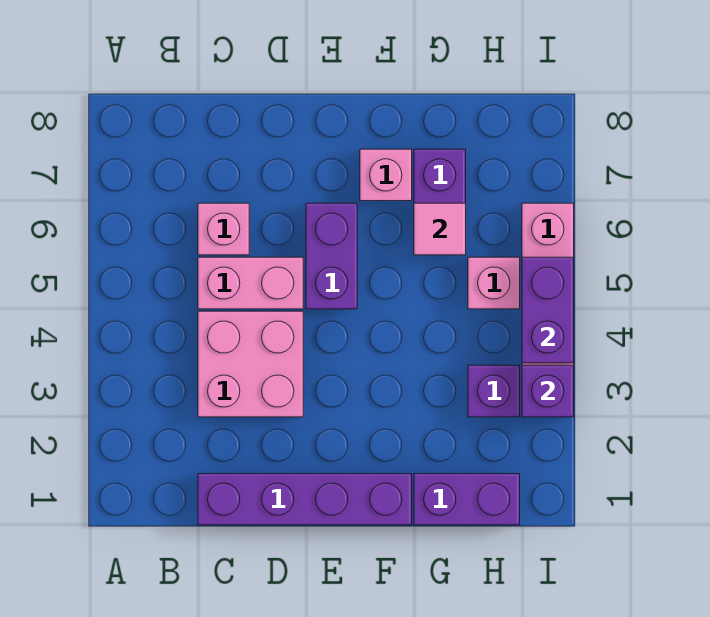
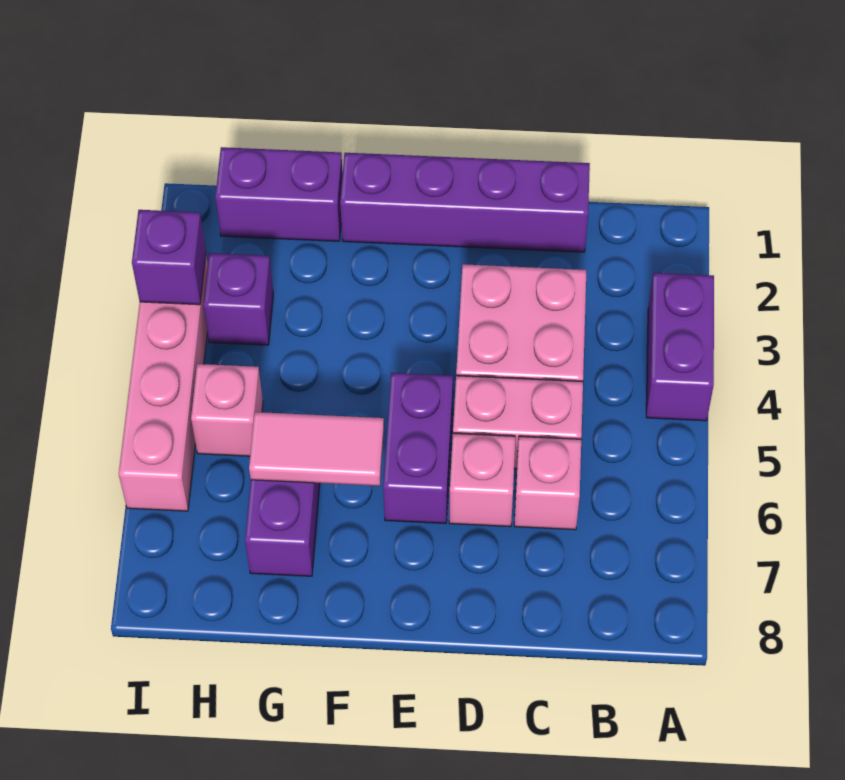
pink 1x1 brick [360,149,412,201] -> pink 1x1 brick moved to [449,433,515,527]
pink 1x1 tile [414,203,466,255] -> pink 1x2 tile [249,412,384,486]
purple 1x2 brick [522,257,574,363] -> purple 1x2 brick moved to [646,273,714,421]

